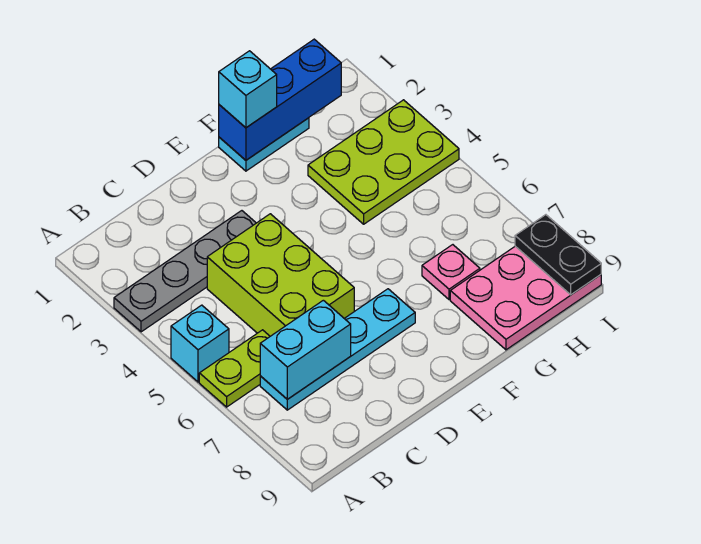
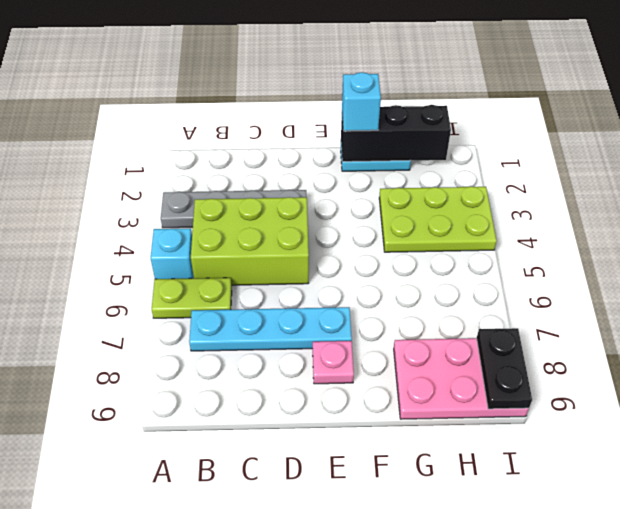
cyan 1x2 brick [260,300,351,399] -> none
lime 2x3 brick [207,214,354,336] -> lime 2x3 brick turned to [191,197,309,285]
blue 1x3 brick [219,39,341,160] -> black 1x3 brick [341,105,451,162]
pink 1x1 plate [422,245,480,300] -> pink 1x1 plate moved to [313,341,354,384]

